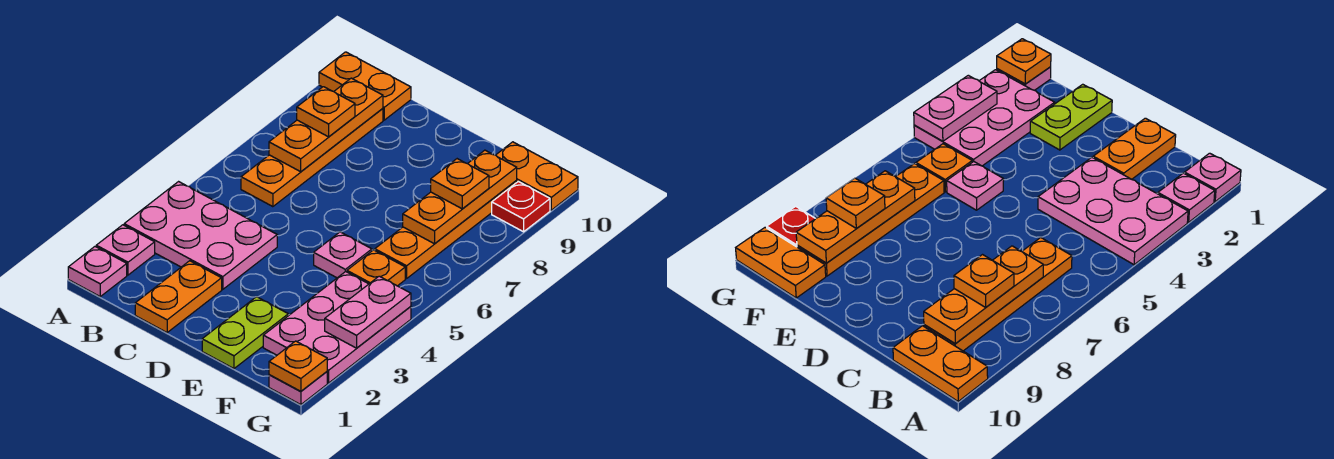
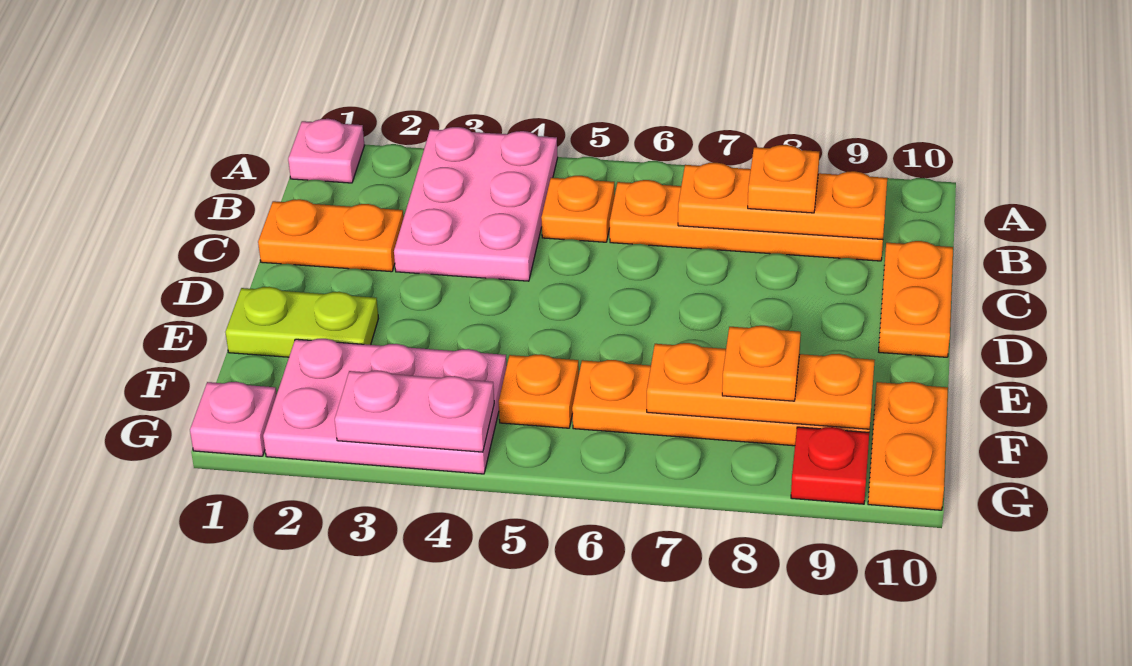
pink 1x1 plate [96,225,155,275] -> none
orange 1x2 plate [319,52,411,120] -> orange 1x2 plate moved to [879,241,953,357]
pink 1x1 plate [314,232,372,278] -> none
orange 1x1 plate [269,341,327,392] -> orange 1x1 plate moved to [541,176,615,242]

